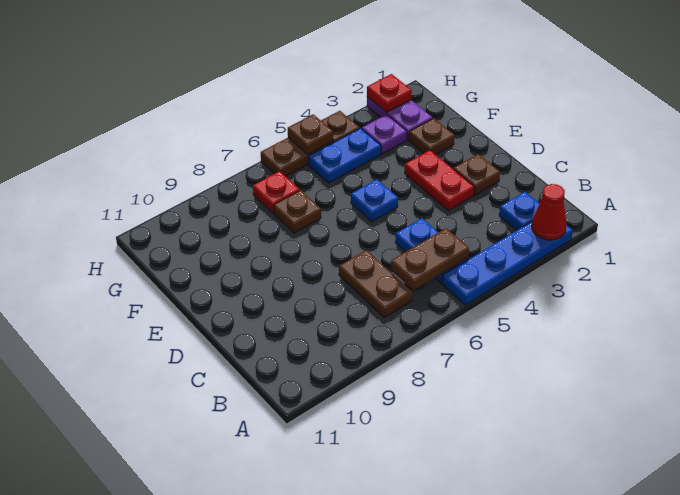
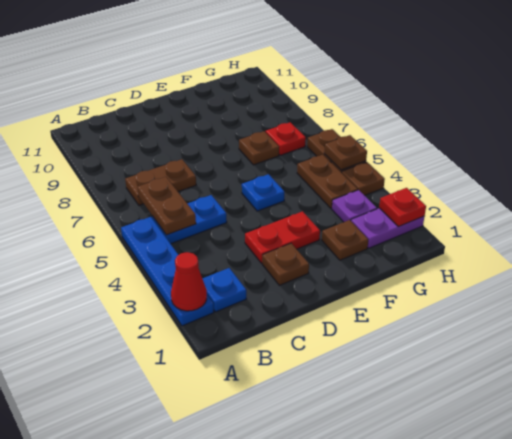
blue 1x2 plate [308,128,381,183] -> brown 1x2 plate [297,155,358,208]

